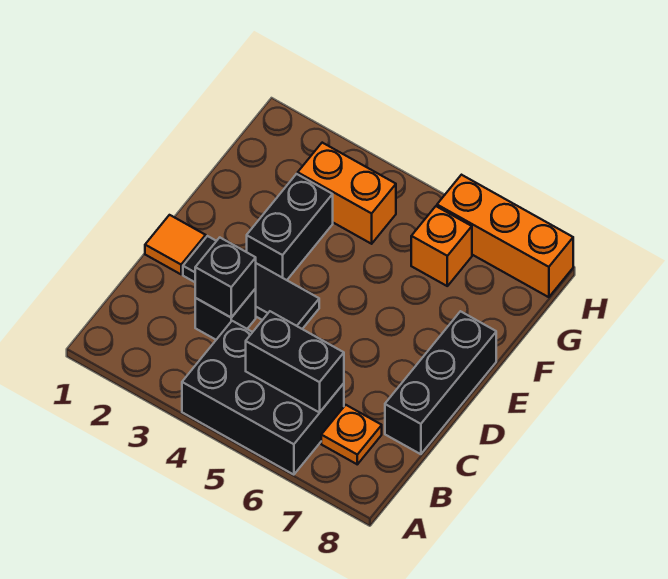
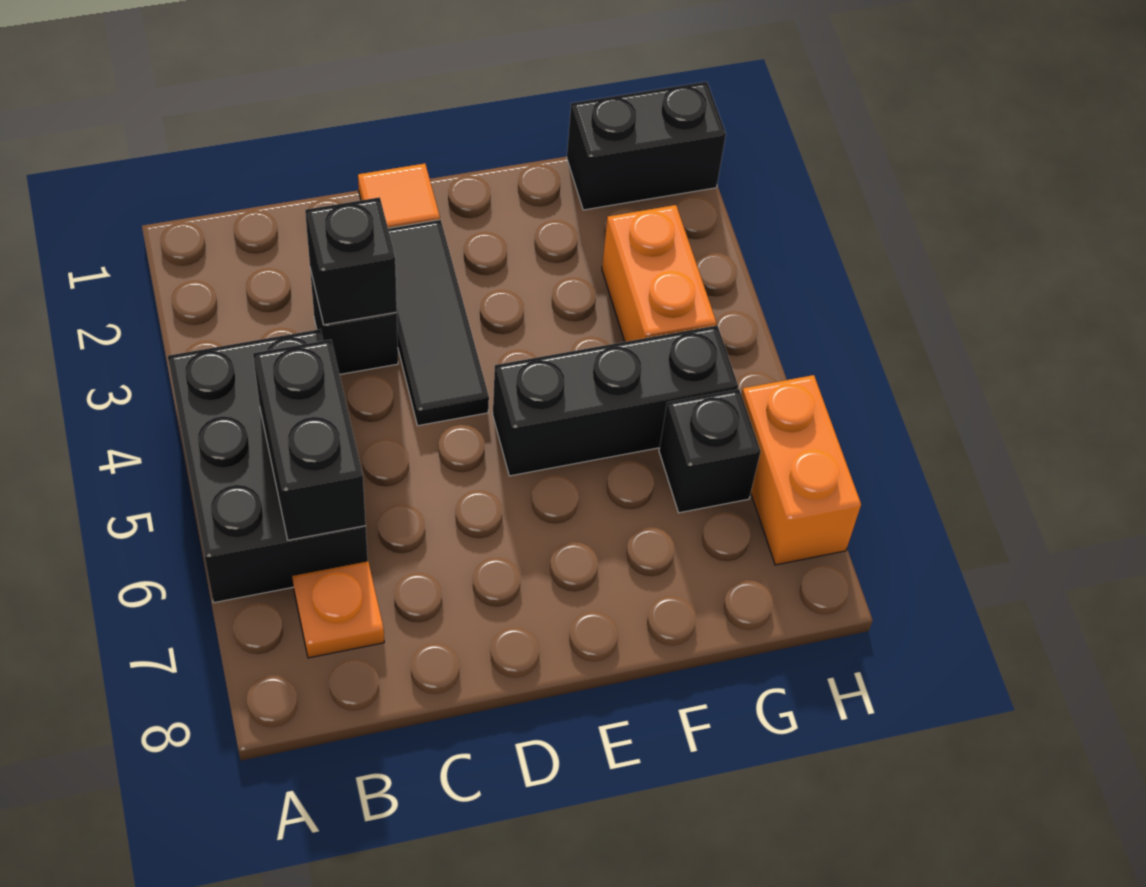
black 1x3 brick [385,311,496,454] -> black 1x3 brick moved to [493,326,738,476]
black 1x2 brick [247,174,333,280] -> black 1x2 brick moved to [567,82,726,210]
orange 1x1 brick [411,206,472,286] -> black 1x1 brick [659,389,761,513]
orange 1x3 brick [437,175,573,297] -> orange 1x2 brick [741,375,861,565]

